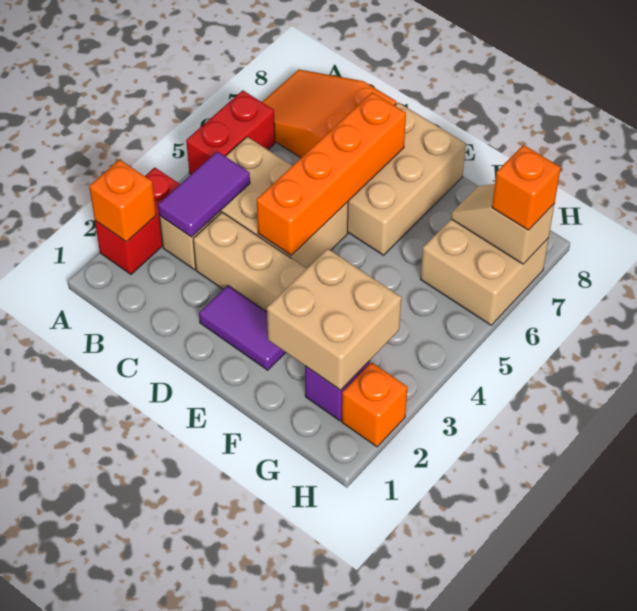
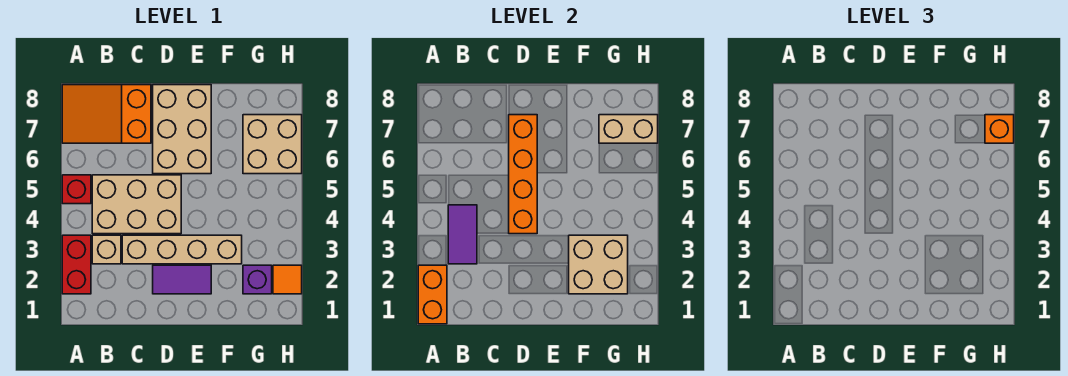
orange 1x1 brick [89,160,156,242] -> orange 1x2 brick [418,265,447,324]
red 1x2 brick [186,90,275,174] -> red 1x1 brick [62,175,91,204]
tan 1x2 slope [451,184,555,264] -> tan 1x2 brick [599,115,658,143]
orange 1x1 brick [342,362,408,447] -> orange 1x1 tile [273,265,302,294]

